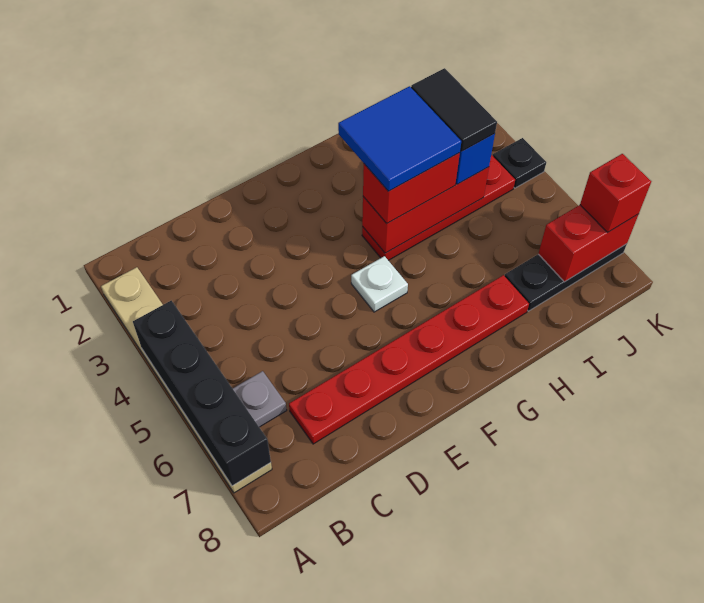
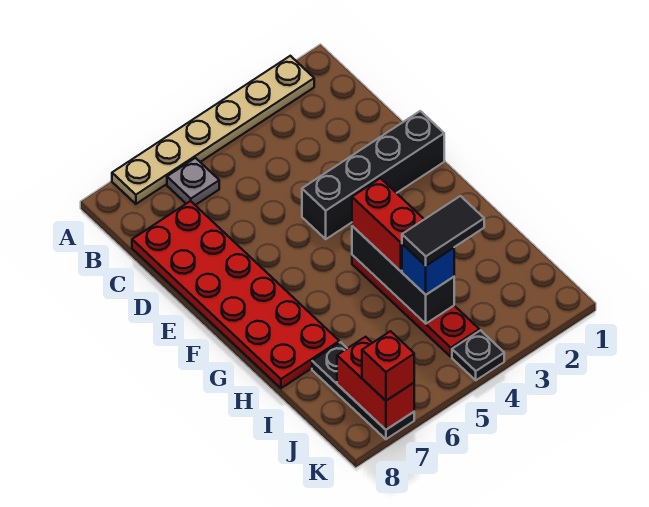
black 1x4 brick [133,301,271,486] -> black 1x4 brick moved to [302,111,444,239]
red 1x6 plate [289,275,529,444] -> red 2x6 plate [132,201,339,388]
white 1x1 plate [351,256,408,312] -> none
blue 2x2 tile [338,86,461,191] -> none
red 1x3 brick [362,167,489,253] -> black 1x3 brick [352,226,454,324]

